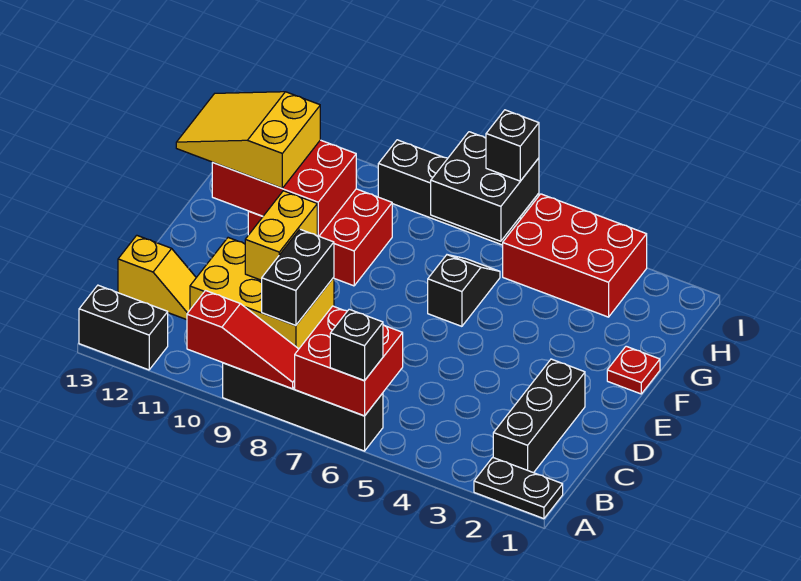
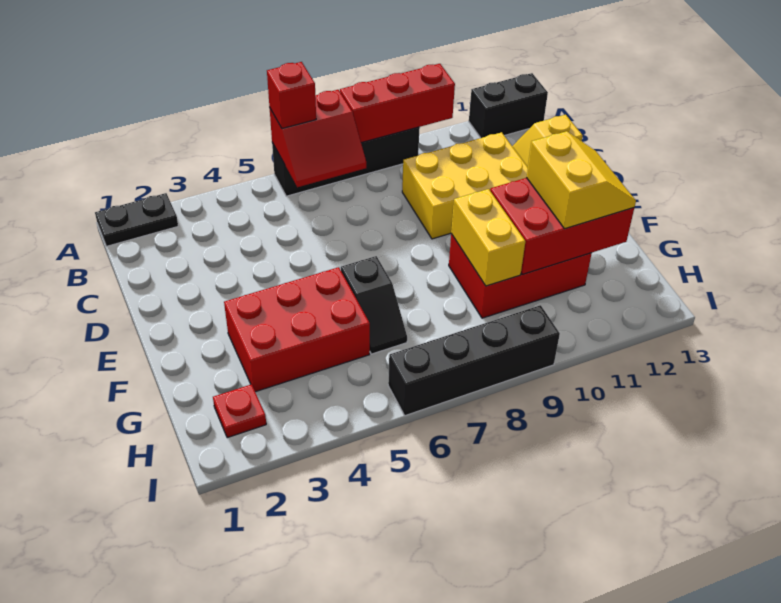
red 2x2 brick [295,306,403,416] -> red 2x2 slope [270,90,366,187]
black 1x1 brick [330,309,383,381] -> red 1x1 brick [267,62,316,129]
red 1x3 slope [187,291,299,389] -> red 1x3 brick [340,64,455,143]
black 1x3 brick [493,359,585,473] -> none
black 1x2 brick [262,229,334,326] -> none
yellow 1x2 brick [245,191,317,280] -> yellow 1x2 brick moved to [451,189,525,286]
red 1x1 plate [607,346,660,394] -> red 1x1 plate moved to [213,384,266,438]
yellow 2x3 slope [176,92,320,188] -> yellow 2x2 slope [526,131,636,229]
red 2x3 brick [503,194,647,317] -> red 2x3 brick moved to [224,267,370,392]
black 2x2 brick [431,132,539,241] -> none
black 1x1 brick [486,110,539,181] -> none

